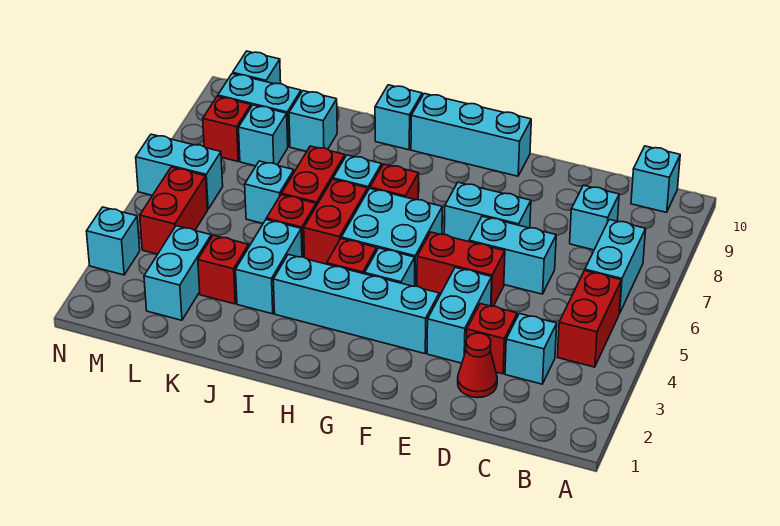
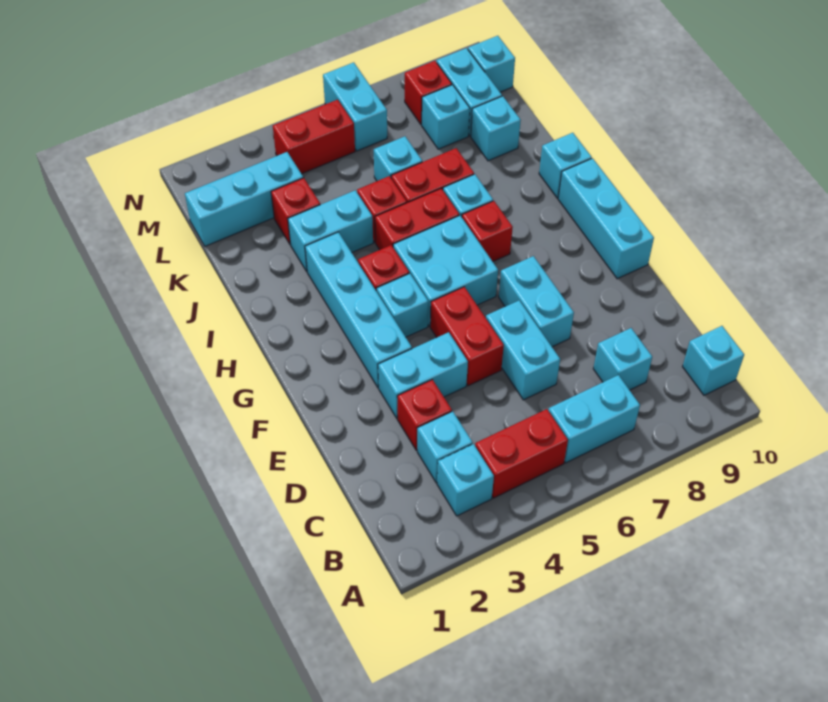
red 1x1 cone [458,333,497,398] -> none
cyan 1x2 brick [144,226,211,320] -> cyan 1x3 brick [185,152,303,246]
cyan 1x1 brick [86,207,140,275] -> cyan 1x1 brick moved to [437,444,494,516]

